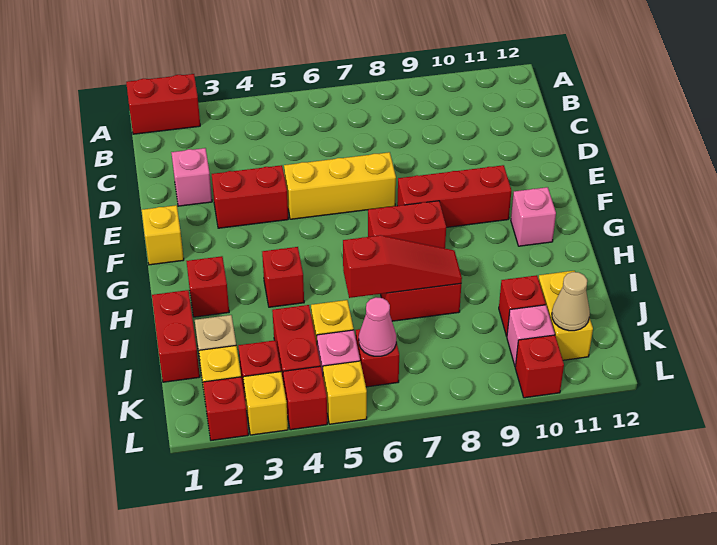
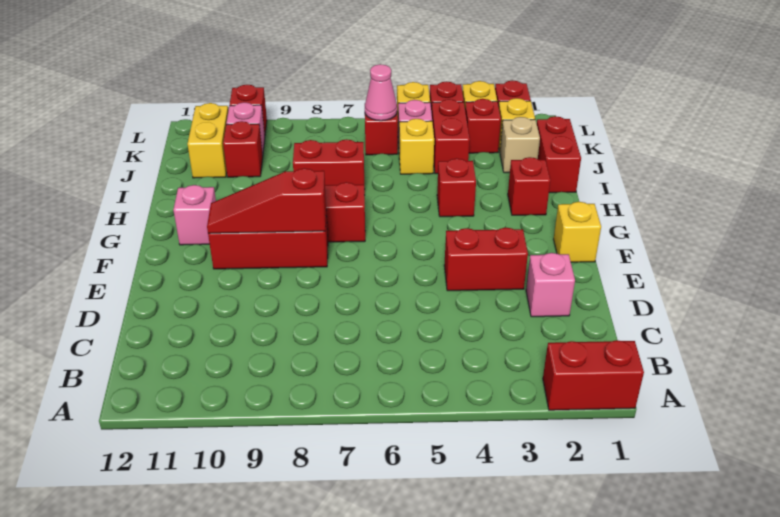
yellow 1x3 brick [284,152,396,219] -> none
red 1x3 slope [343,235,462,298] -> red 1x3 slope moved to [207,168,326,233]
tan 1x1 cone [552,272,590,331] -> none

